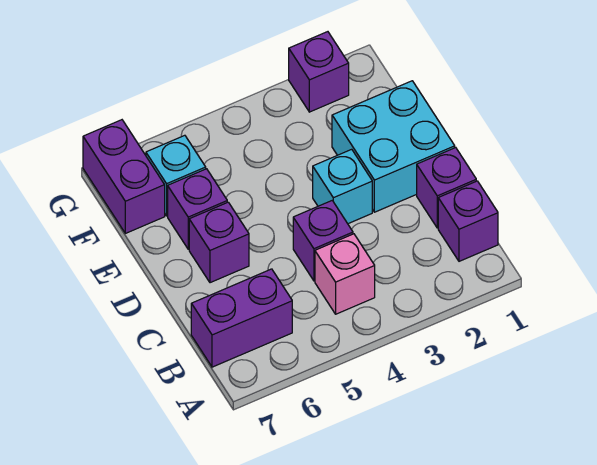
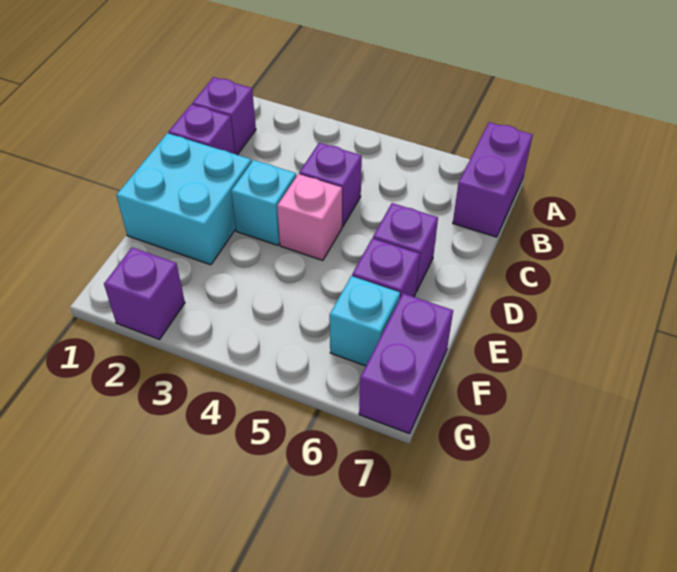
pink 1x1 brick [315,234,375,314] -> pink 1x1 brick moved to [277,174,342,260]
purple 1x2 brick [191,269,292,367] -> purple 1x2 brick turned to [453,122,533,237]

